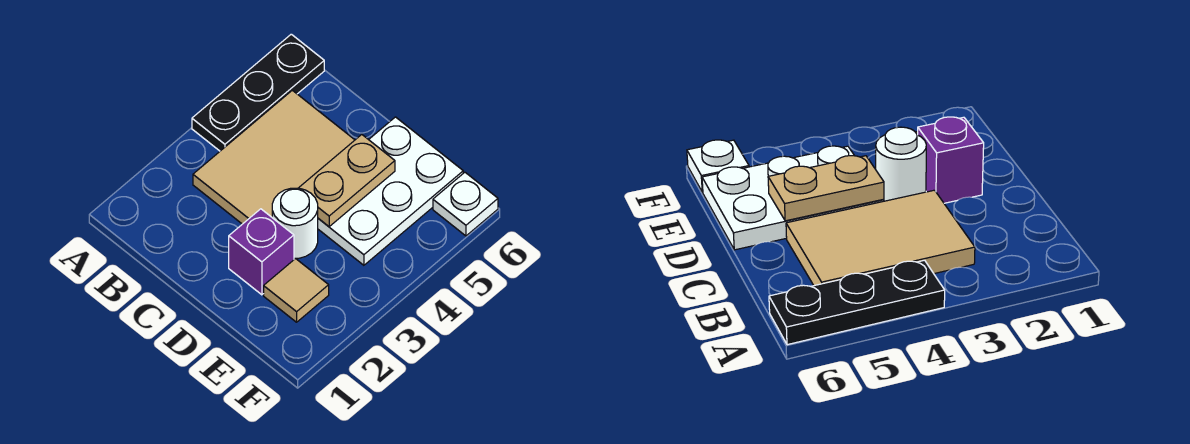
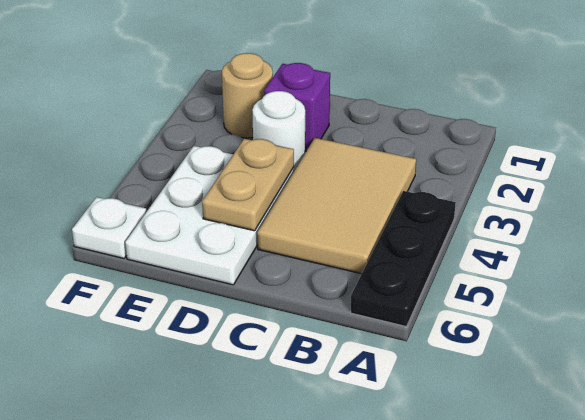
tan 1x1 tile [264,258,329,322] -> tan 1x1 round brick [222,53,273,138]

